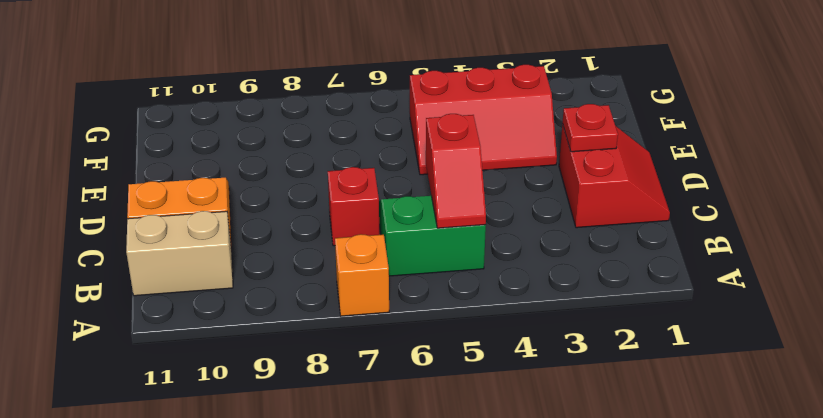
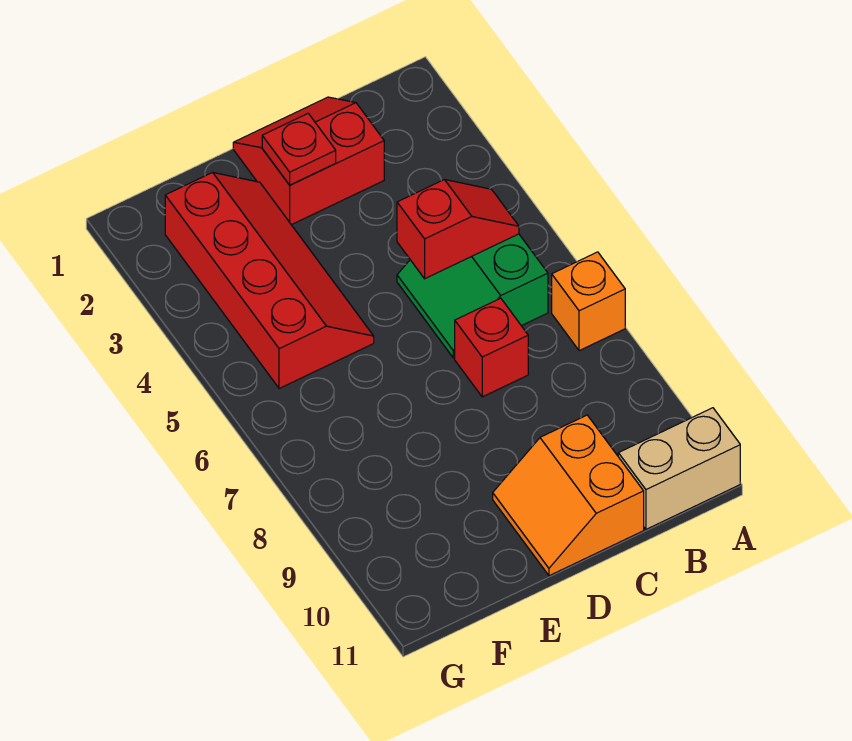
tan 1x2 brick [126,211,233,296] -> tan 1x2 brick turned to [618,408,740,529]
red 2x3 slope [410,65,557,175] -> red 2x4 slope [165,172,374,389]

